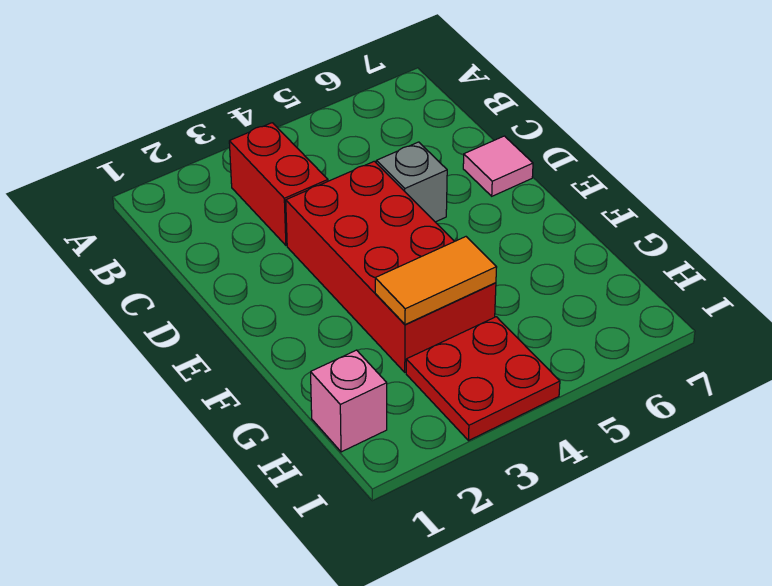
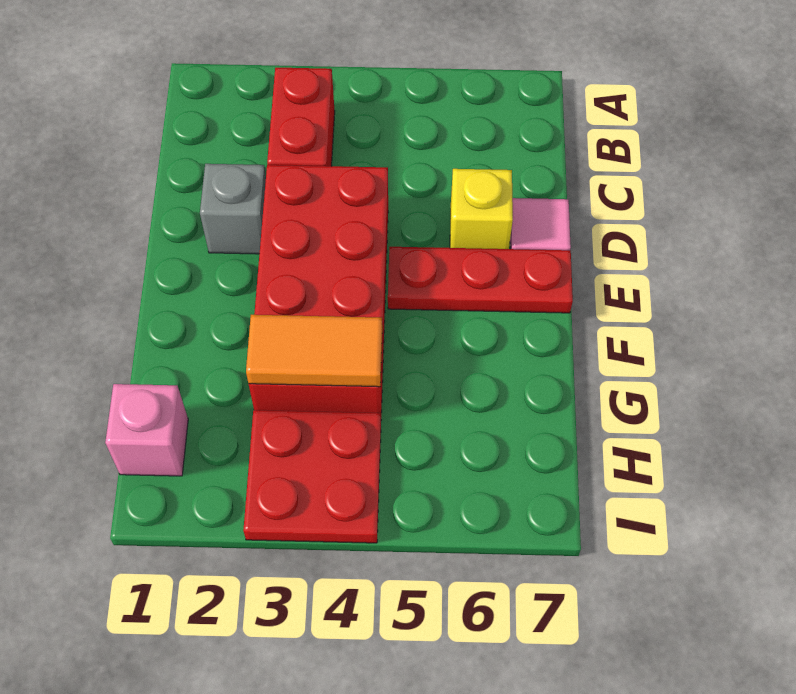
grey 1x1 brick [376,142,447,222] -> grey 1x1 brick moved to [200,164,266,254]
none -> yellow 1x1 brick [450,169,513,249]
none -> red 1x3 plate [388,247,573,313]

